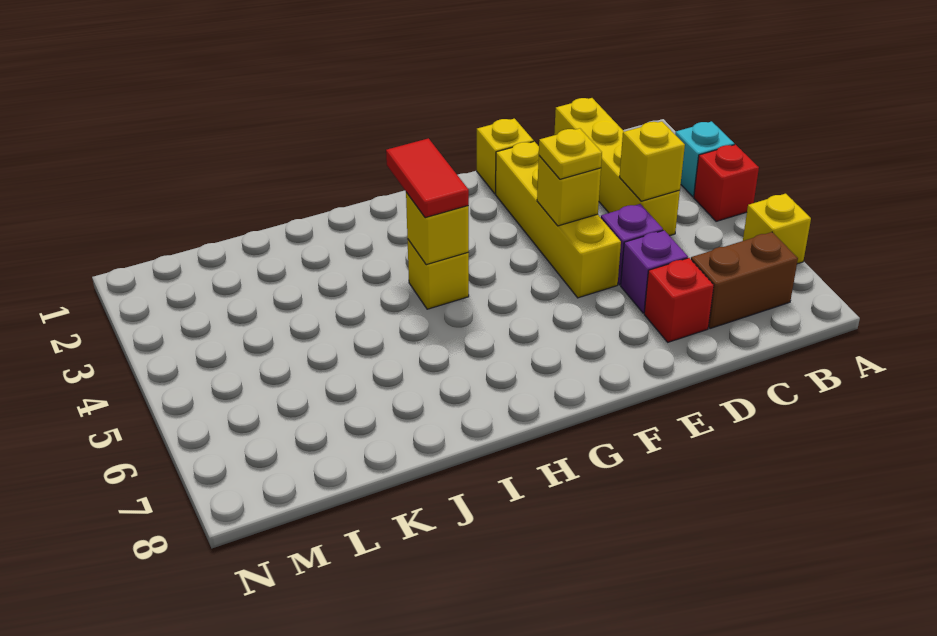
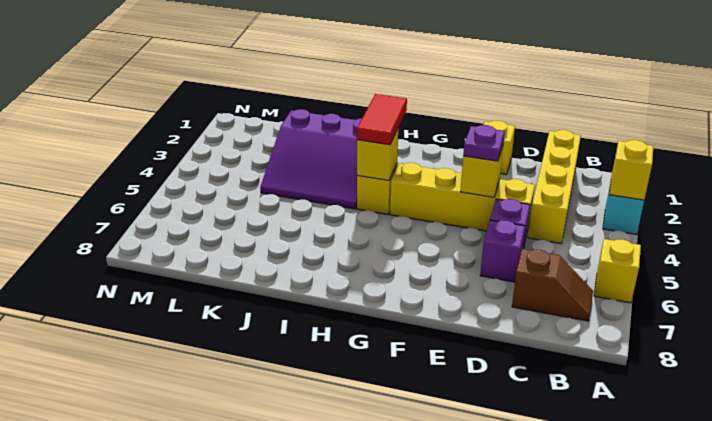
red 1x1 brick [694,145,759,221] -> none
brown 1x2 brick [691,232,798,329] -> brown 1x2 slope [512,249,593,321]
yellow 1x1 brick [619,121,685,201] -> yellow 1x1 brick moved to [609,140,653,200]
red 1x1 brick [644,258,714,342] -> none
yellow 1x4 brick [496,141,621,298] -> yellow 1x4 brick turned to [390,163,535,235]
yellow 1x1 plate [539,128,602,179] -> purple 1x1 plate [463,125,505,161]
none -> purple 3x3 slope [260,109,362,209]

